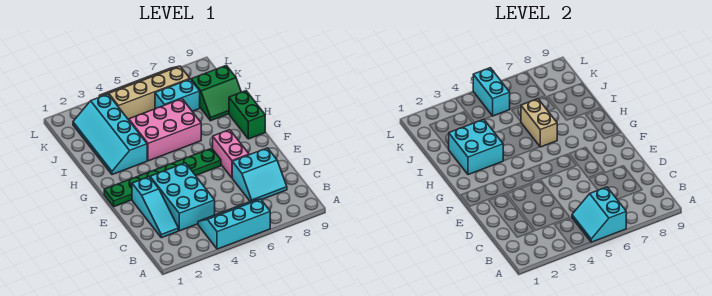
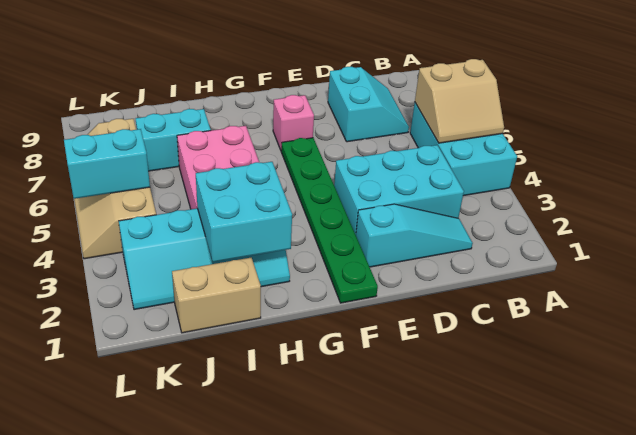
cyan 2x3 slope [198,199,270,249] -> cyan 2x3 brick [410,103,517,196]
cyan 2x2 slope [572,187,626,242] -> tan 2x2 slope [415,59,504,143]
pink 1x2 brick [213,130,249,178] -> pink 1x1 brick [273,95,314,150]
green 1x2 brick [229,91,265,139] -> none
tan 1x2 brick [521,99,557,147] -> tan 1x2 brick moved to [172,258,261,333]
green 2x2 slope [191,65,241,121] -> none
cyan 1x2 brick [155,79,200,111] -> cyan 1x2 brick turned to [136,109,211,171]

